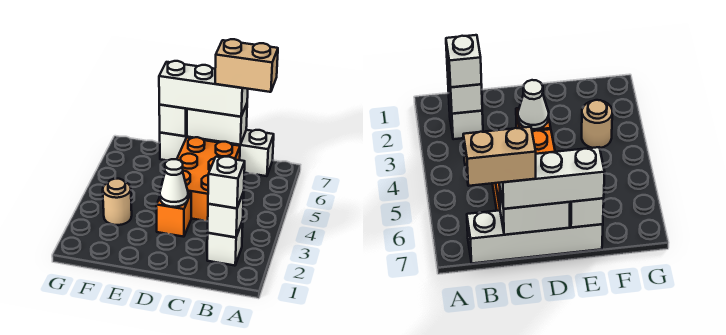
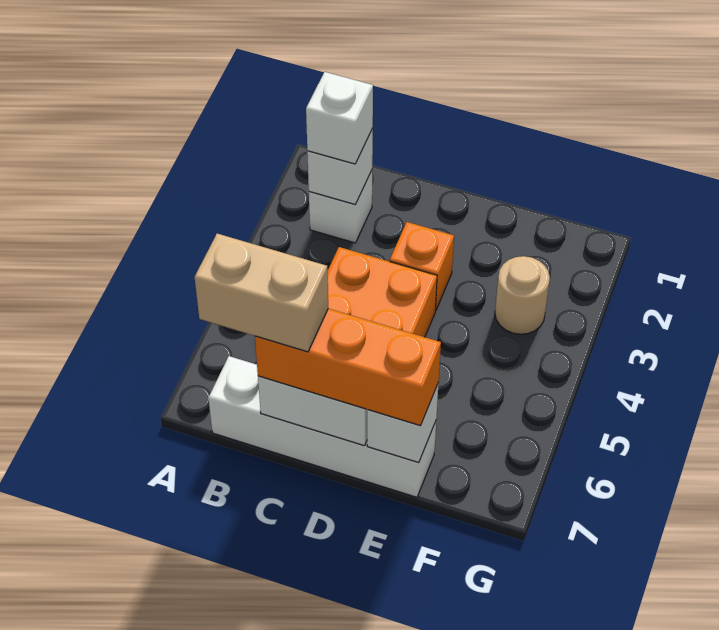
white 1x3 brick [159,61,248,117] -> orange 1x3 brick [255,309,441,426]
white 1x1 cone [160,159,188,207] -> none

